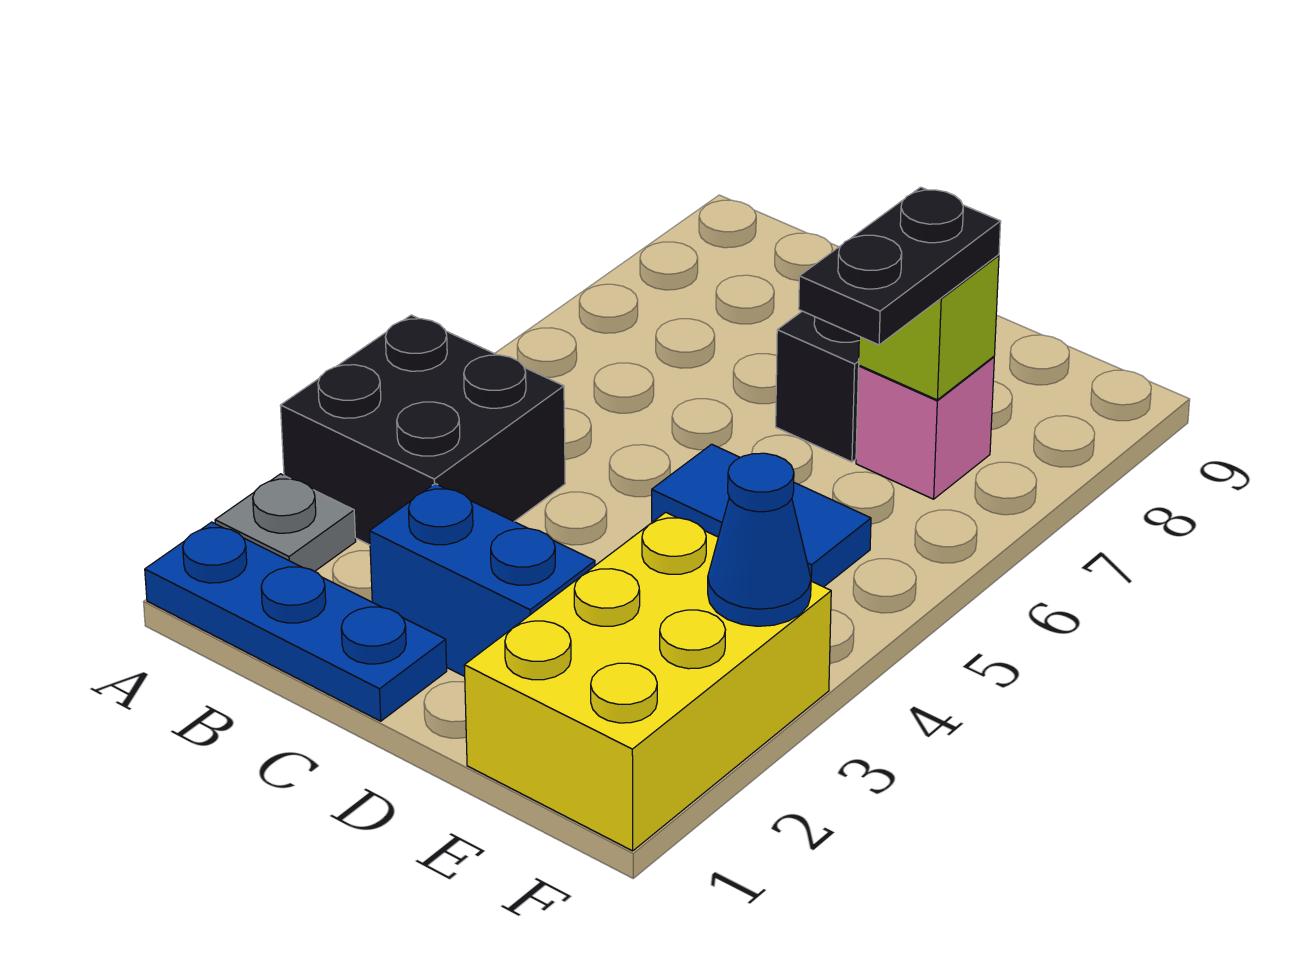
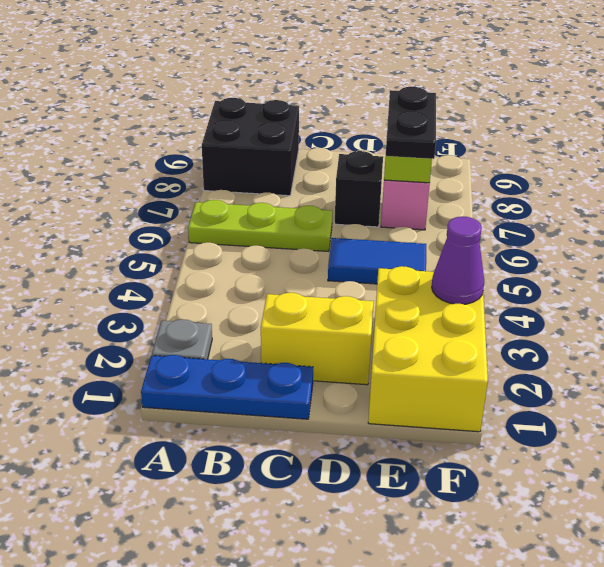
black 2x2 brick [280,315,565,545] -> black 2x2 brick moved to [202,98,299,196]
none -> lime 1x3 plate [188,200,333,251]
blue 1x2 brick [370,484,595,676] -> yellow 1x2 brick [261,293,374,385]
blue 1x1 cone [708,453,811,626] -> purple 1x1 cone [432,217,484,304]

